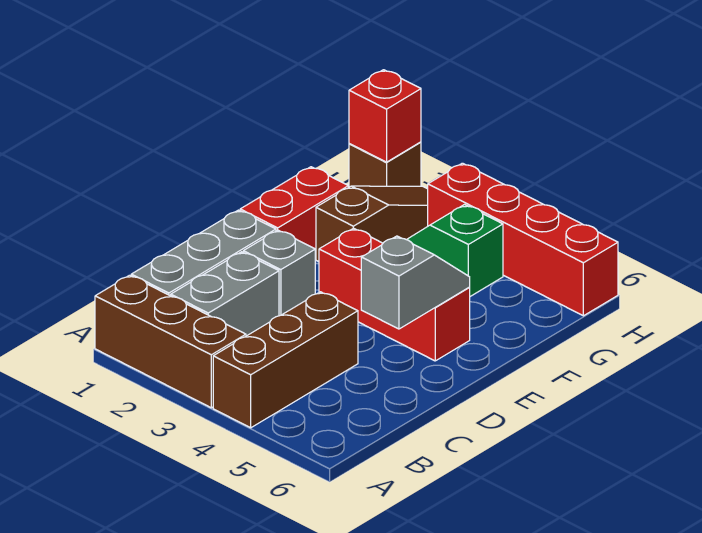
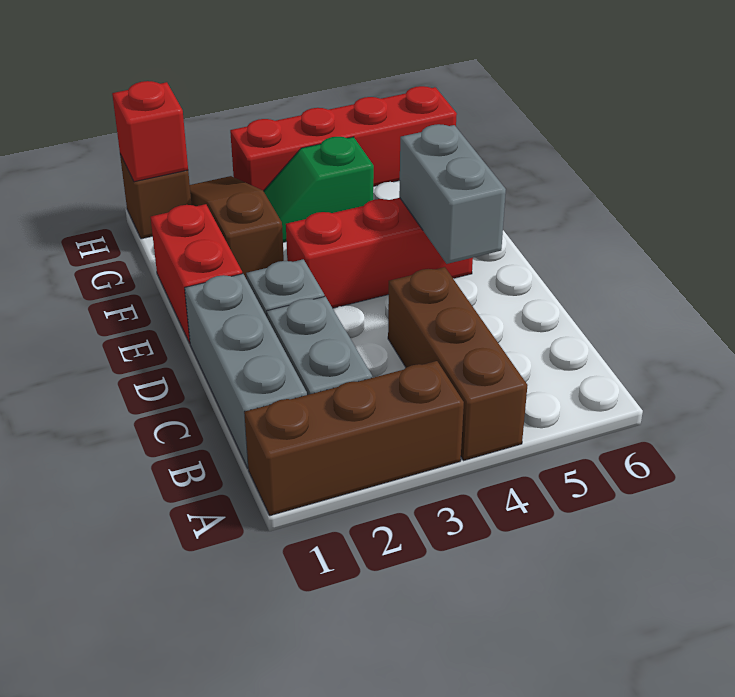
grey 1x2 slope [361,236,470,329] -> grey 1x2 brick [399,124,506,264]

